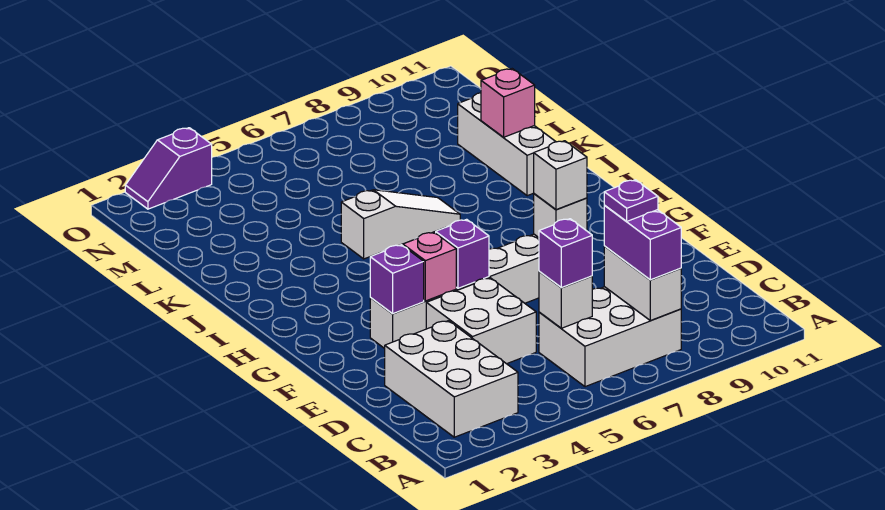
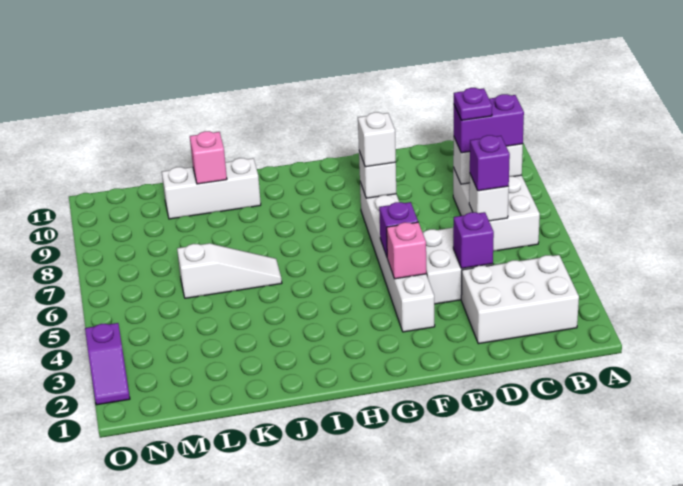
purple 1x1 brick [370,245,424,313] -> purple 1x1 brick moved to [453,212,494,269]
white 1x3 slope [341,190,460,259] -> white 1x3 slope turned to [177,243,282,298]

